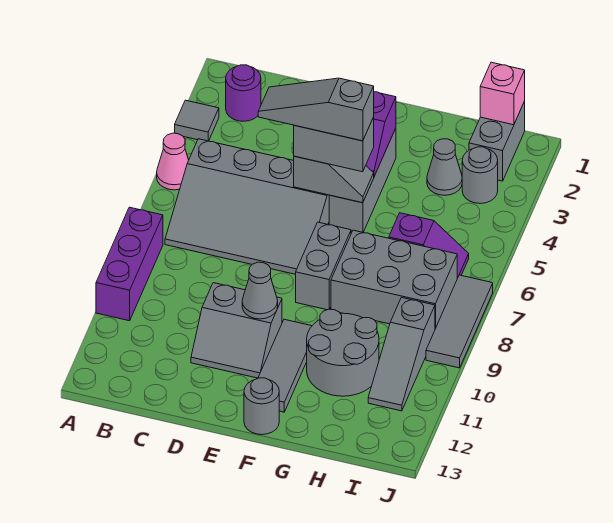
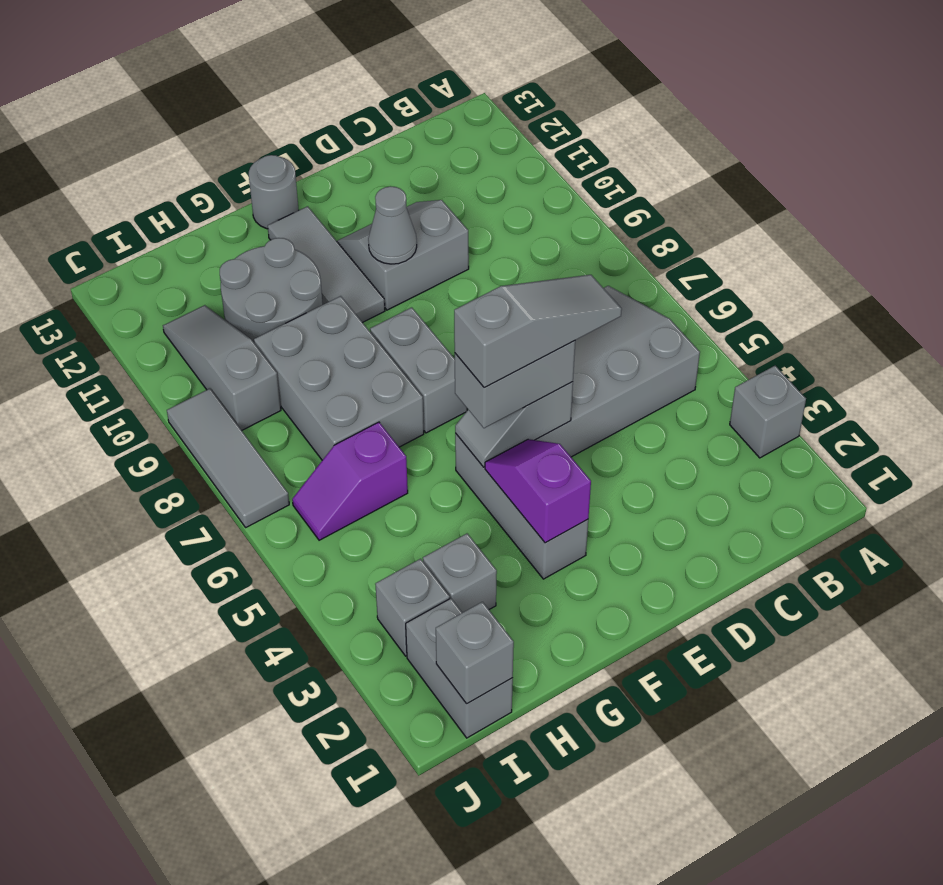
grey 1x1 tile [175,100,219,141] -> grey 1x1 brick [730,366,806,458]
pink 1x1 cone [157,133,189,190] -> none
purple 1x3 brick [96,207,163,321] -> none
purple 1x1 round brick [226,65,261,121] -> none
grey 2x3 brick [331,230,457,329] -> grey 2x3 brick turned to [254,296,424,460]
grey 1x1 cone [427,139,462,195] -> grey 1x1 brick [423,534,497,613]
pink 1x1 brick [480,62,525,125] -> grey 1x1 brick [436,602,514,704]
grey 1x1 round brick [462,147,498,204] -> grey 1x1 brick [375,559,450,656]

